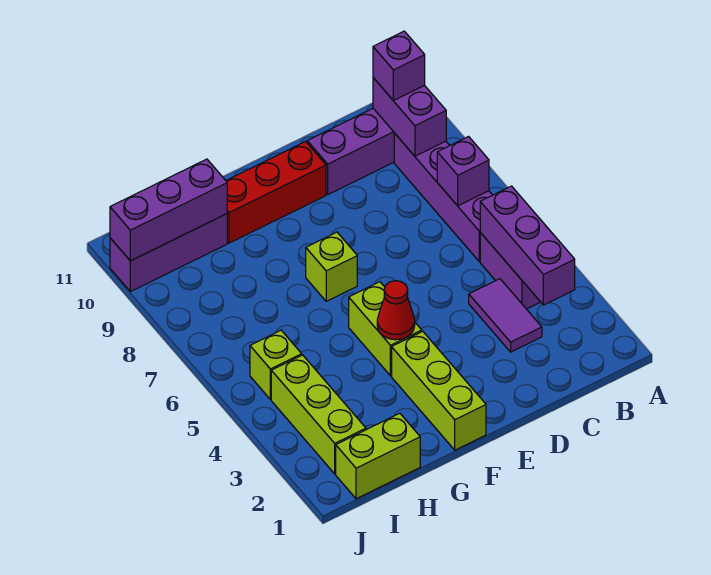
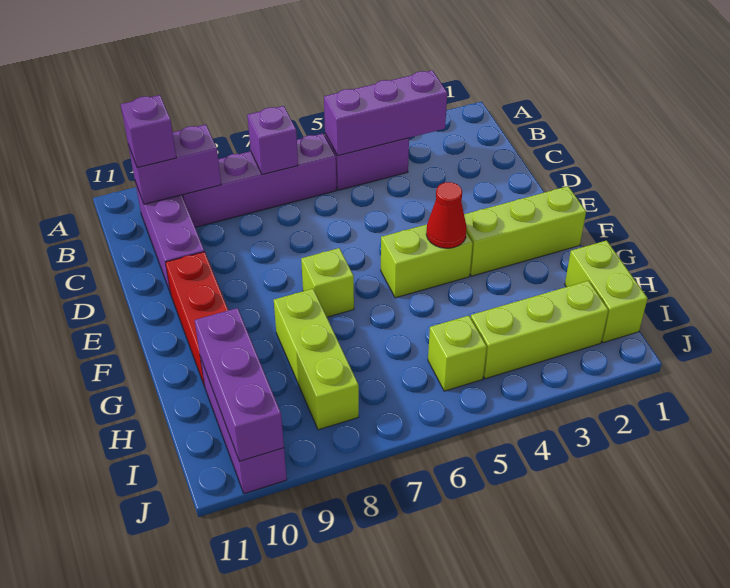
purple 1x2 tile [469,279,542,352] -> none
none -> lime 1x3 brick [274,289,359,430]

